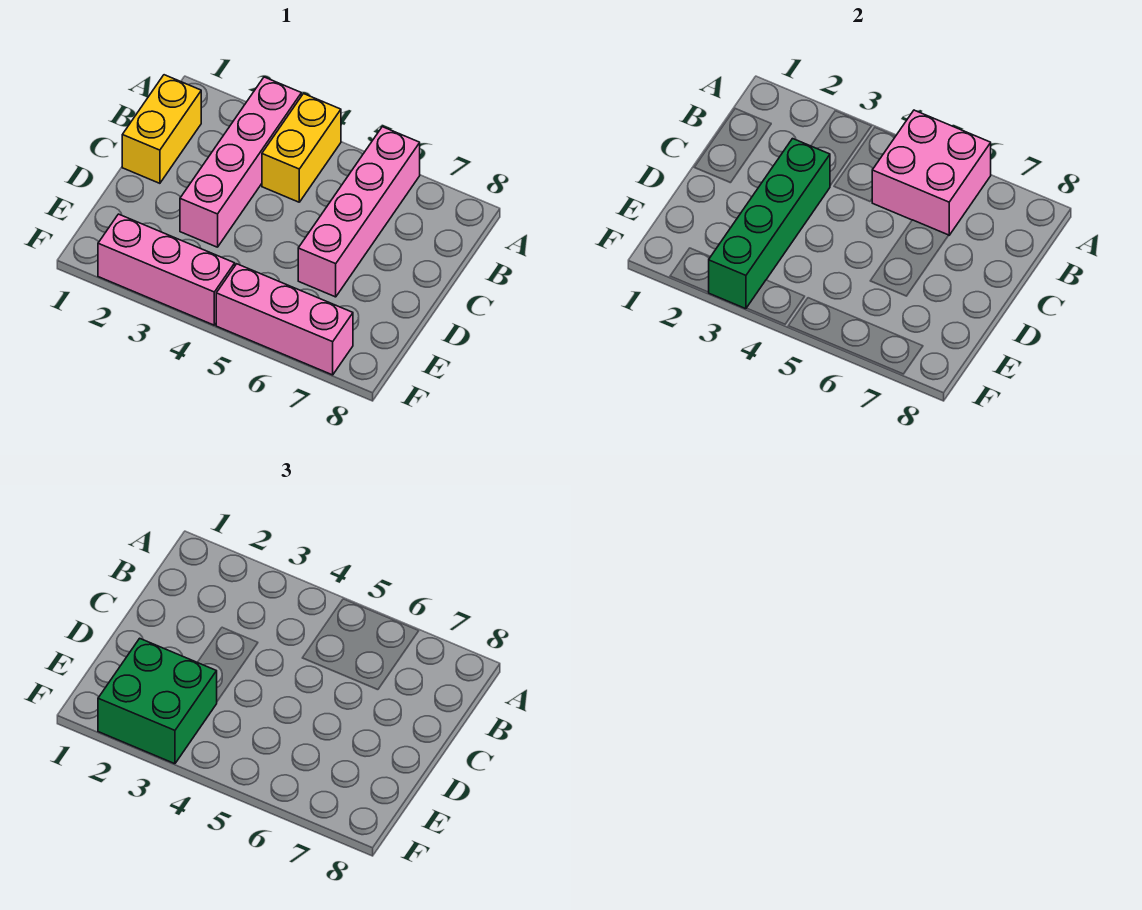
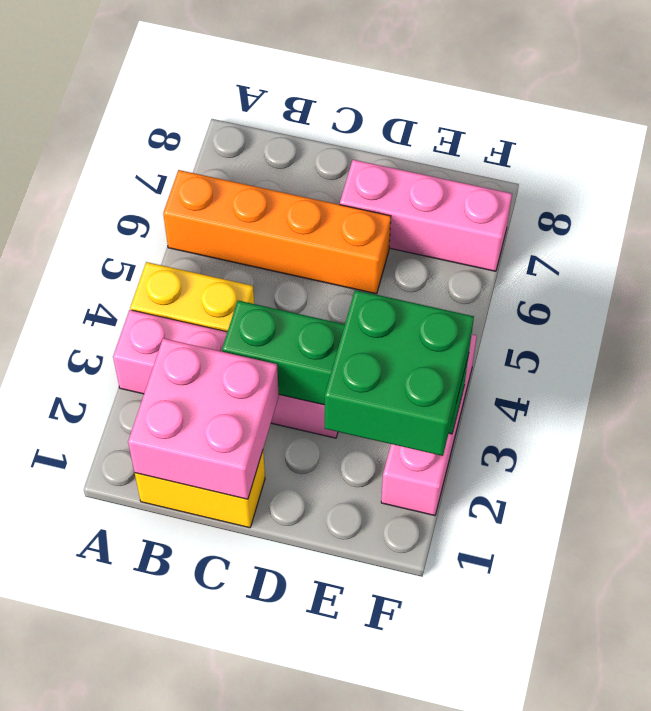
pink 2x2 brick [872,110,991,235] -> pink 2x2 brick moved to [128,338,279,499]
pink 1x4 brick [298,127,420,297] -> orange 1x4 brick [163,170,391,294]
pink 1x3 brick [216,264,353,375] -> pink 1x3 brick turned to [340,160,512,271]

